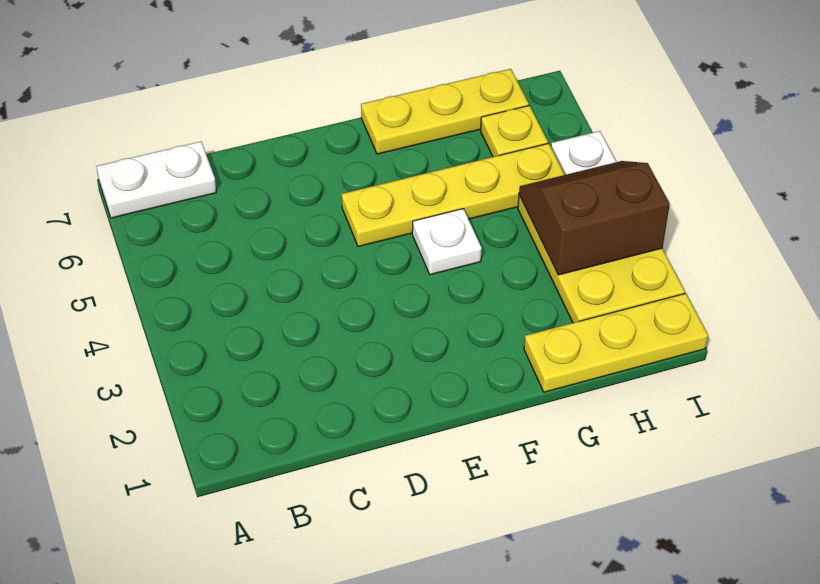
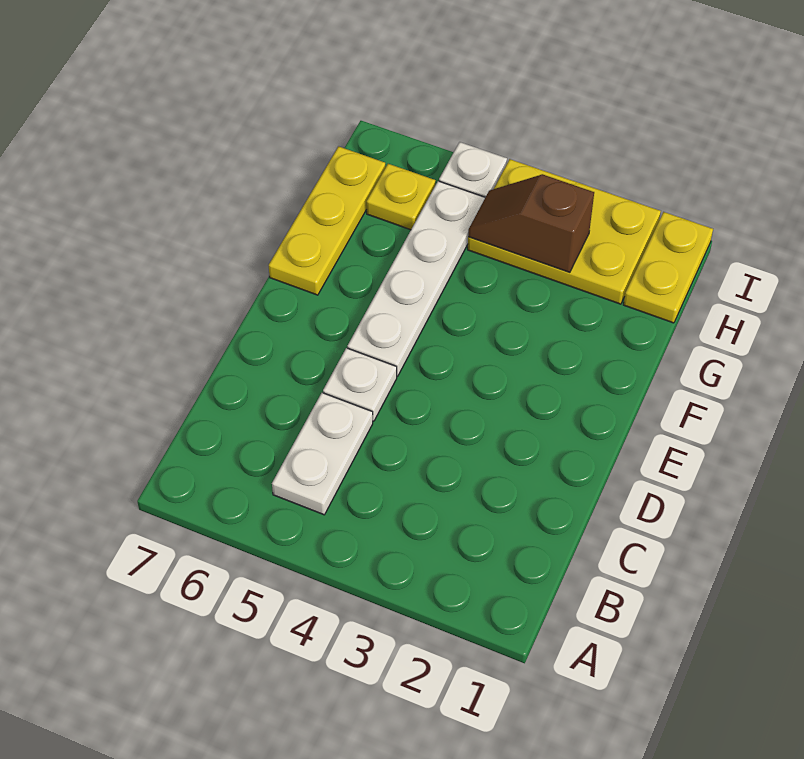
white 1x2 plate [96,141,216,218] -> white 1x2 plate moved to [272,393,373,515]
yellow 1x4 plate [342,143,565,247] -> white 1x4 plate [347,181,485,376]
white 1x1 plate [412,209,482,275] -> white 1x1 plate moved to [323,348,397,421]
yellow 1x3 plate [524,293,708,392] -> yellow 1x2 plate [624,212,713,323]
brown 2x2 slope [519,161,670,275] -> brown 1x2 slope [468,174,594,272]

